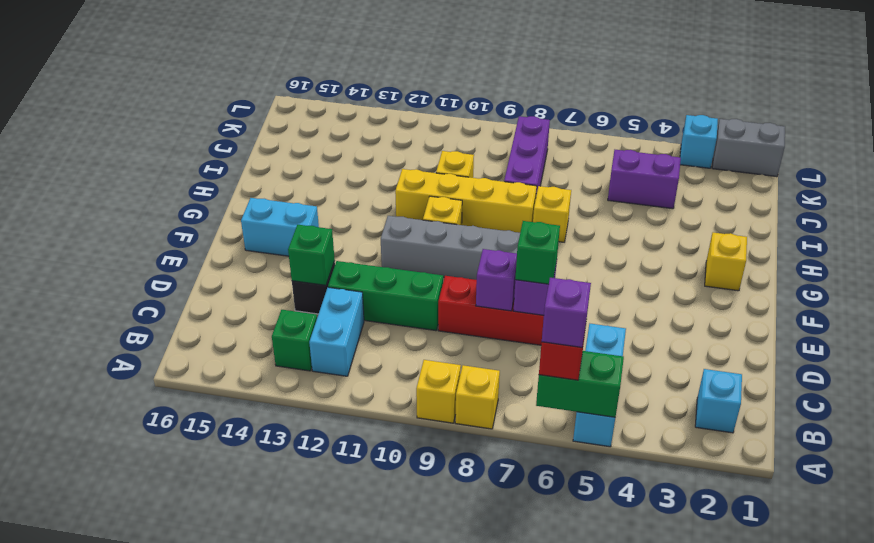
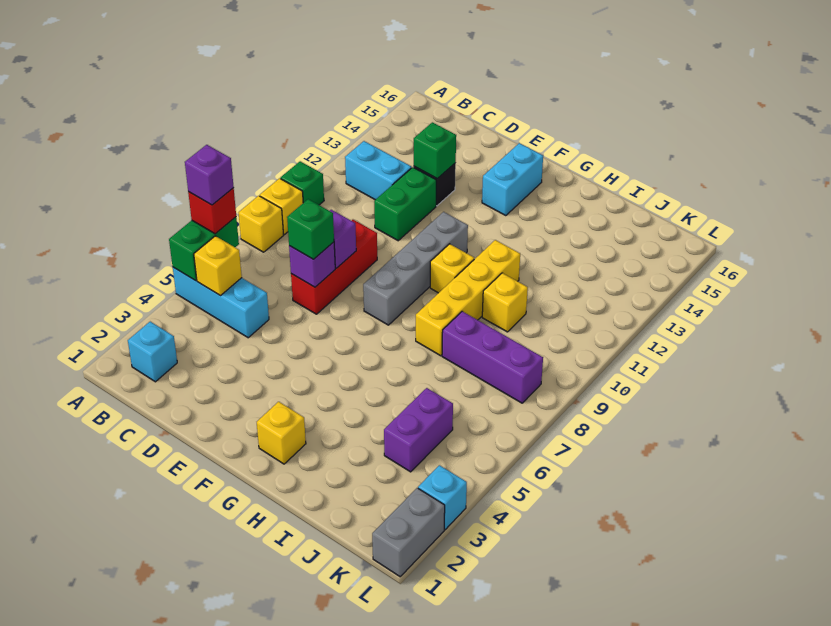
green 1x1 brick [272,310,317,371] -> green 1x1 brick moved to [281,161,324,205]
green 1x3 brick [328,261,443,331] -> green 1x2 brick [374,167,436,241]
yellow 1x1 brick [533,186,571,242] -> yellow 1x1 brick moved to [194,236,242,296]

